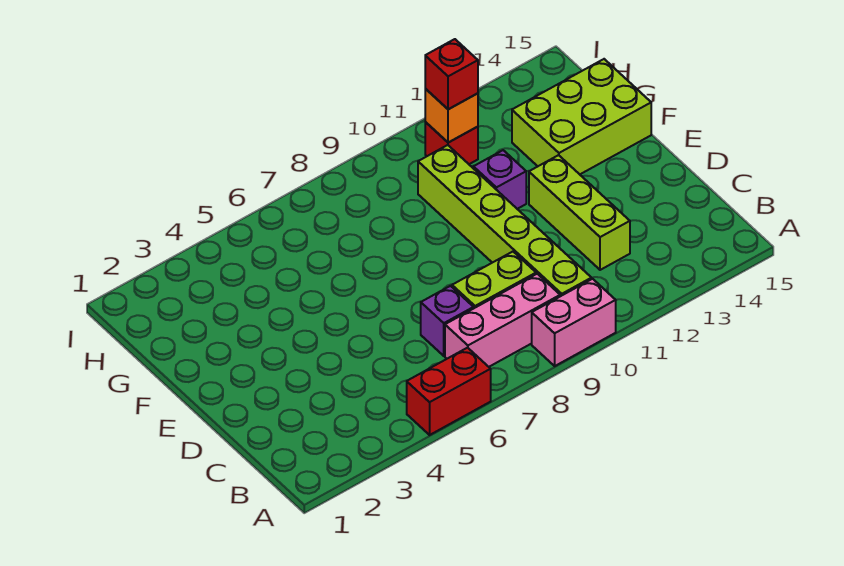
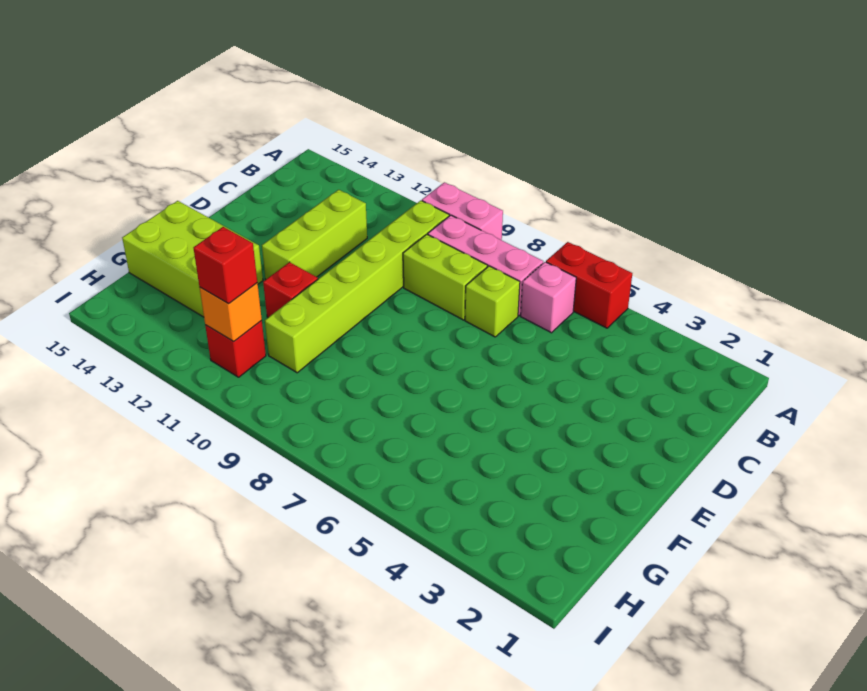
none -> pink 1x1 brick [521,262,576,333]
purple 1x1 brick [421,286,474,356] -> lime 1x1 brick [465,266,520,337]
purple 1x1 brick [473,150,526,209] -> red 1x1 brick [263,262,318,317]

